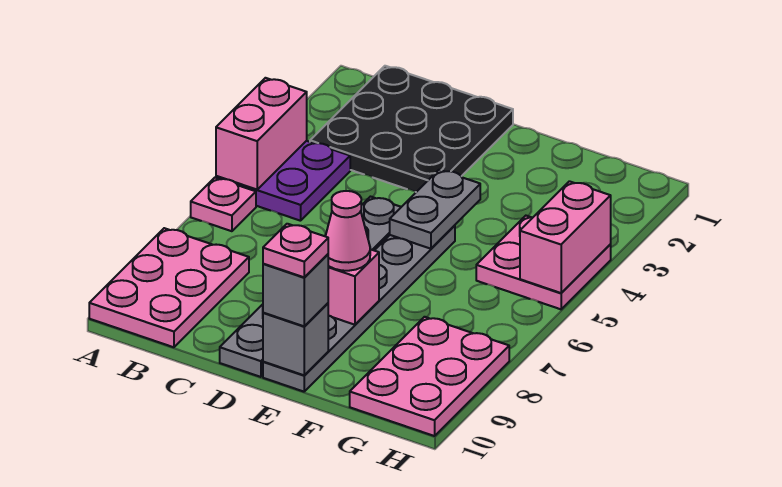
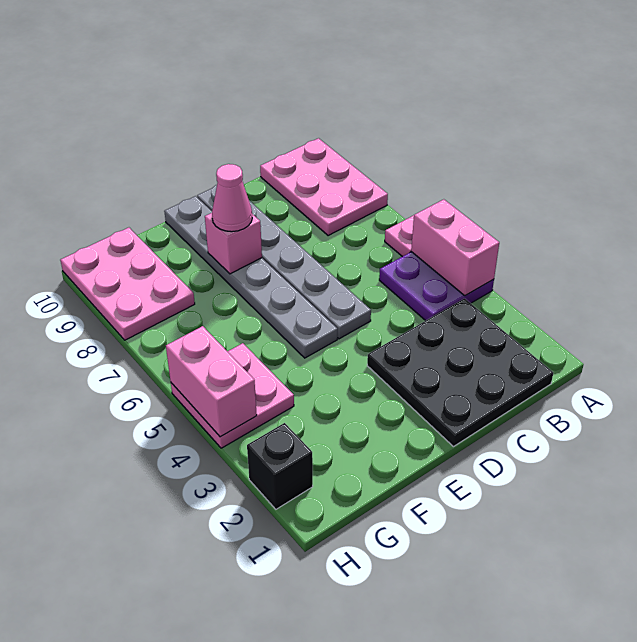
grey 1x2 plate [390,170,480,249] -> none
grey 1x1 brick [263,303,328,375] -> none
grey 1x1 brick [263,254,328,326] -> none
pink 1x1 plate [263,224,328,277] -> none
none -> black 1x1 brick [247,423,313,509]

